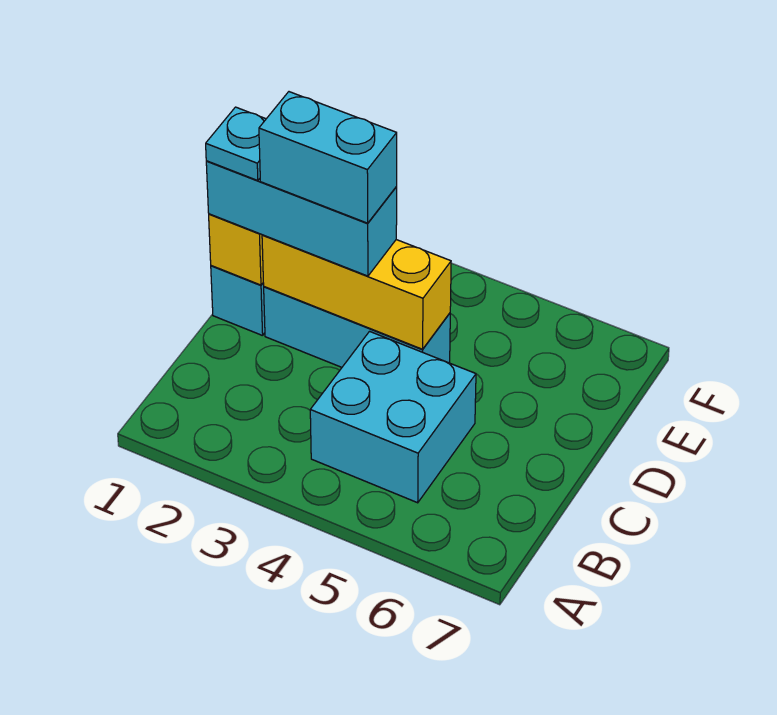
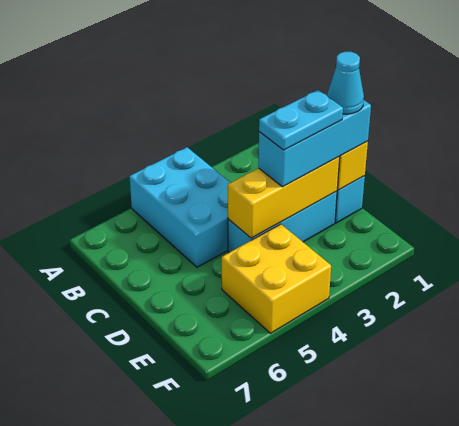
cyan 2x2 brick [310,331,476,503] -> cyan 2x3 brick [130,147,230,267]
cyan 1x1 plate [206,107,266,181] -> cyan 1x1 cone [327,52,364,114]
cyan 1x2 brick [259,92,397,223] -> cyan 1x2 plate [259,90,343,150]
none -> yellow 2x2 brick [222,224,331,333]

